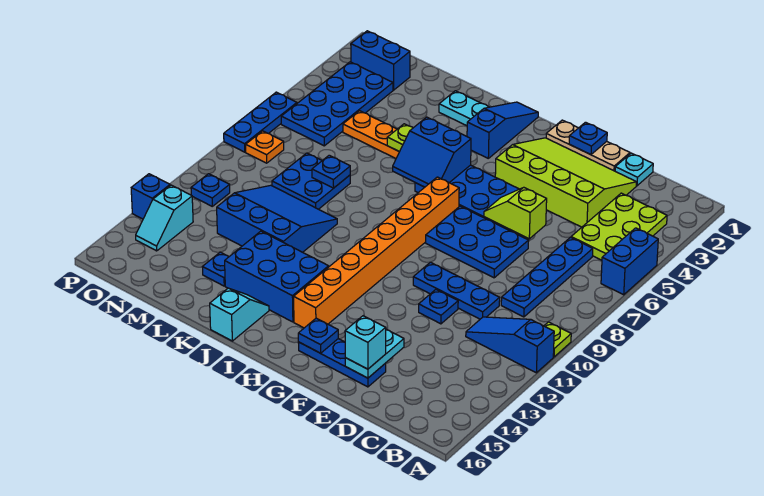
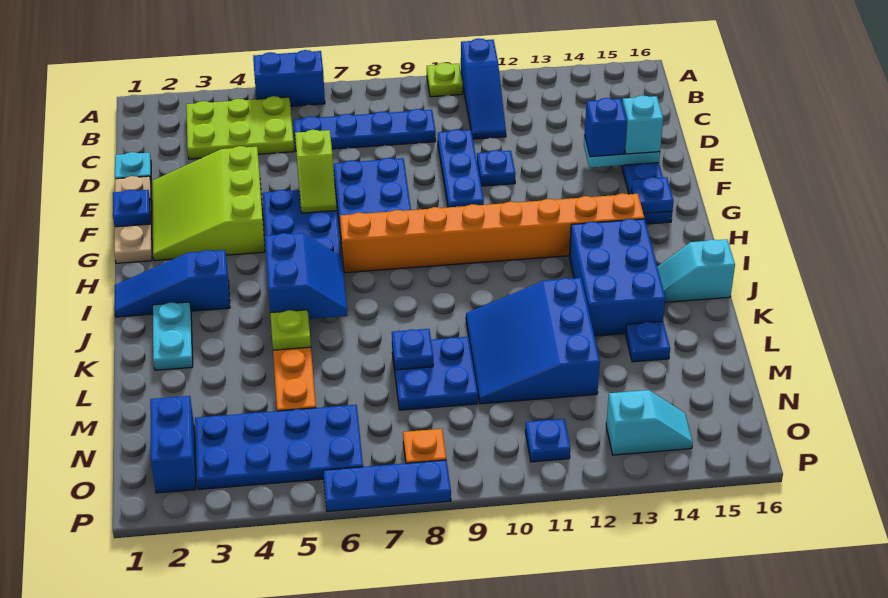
lime 3x4 slope [495,138,637,227] -> lime 3x3 slope [152,146,265,261]
blue 1x1 brick [131,174,170,219] -> blue 1x1 brick moved to [585,98,627,157]

